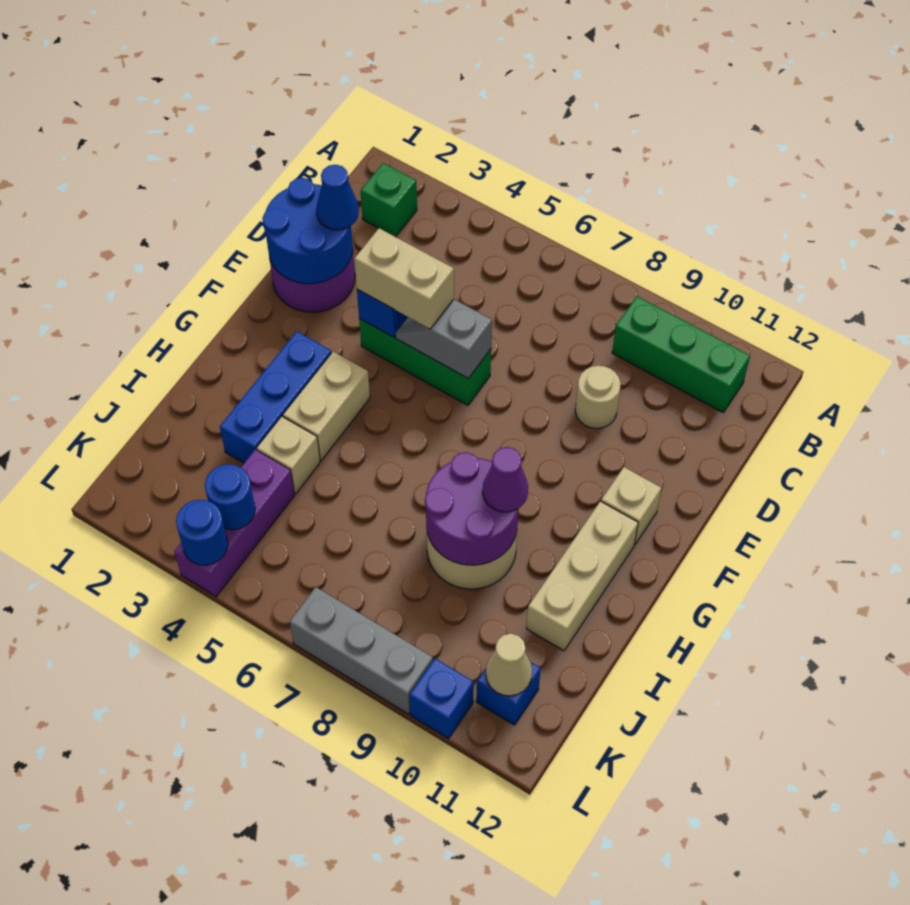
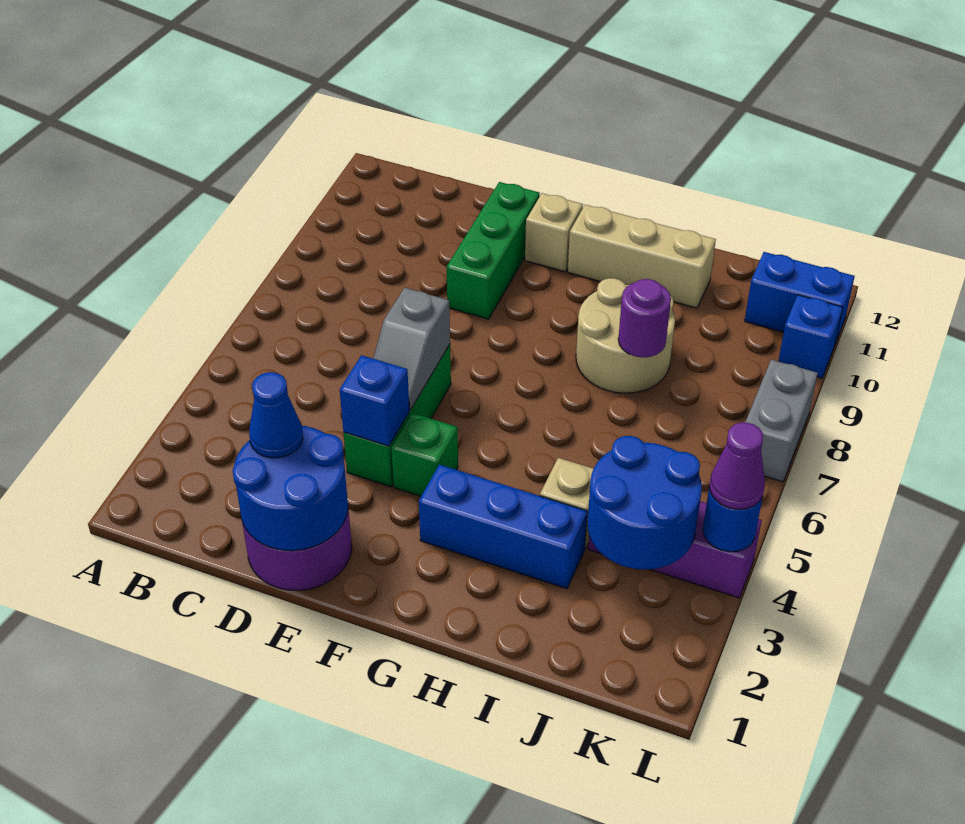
green 1x1 brick [361,163,417,237] -> green 1x1 brick moved to [391,413,458,496]
green 1x3 brick [612,296,750,412] -> green 1x3 brick moved to [447,182,540,319]
tan 1x1 round brick [575,366,621,429] -> none
tan 1x2 brick [354,228,454,329] -> none
tan 1x2 brick [283,352,370,460] -> none
purple 2x2 round brick [425,452,518,565] -> purple 1x1 round brick [618,279,671,358]
purple 1x1 cone [483,447,528,512] -> purple 1x1 cone moved to [709,422,765,509]
blue 1x1 round brick [205,464,255,530] -> blue 2x2 round brick [587,436,702,569]
blue 1x1 brick [476,662,541,725] -> blue 1x2 brick [745,252,855,344]
tan 1x1 cone [486,634,532,696] -> none
grey 1x3 brick [290,587,433,714] -> grey 1x2 brick [745,360,818,482]

